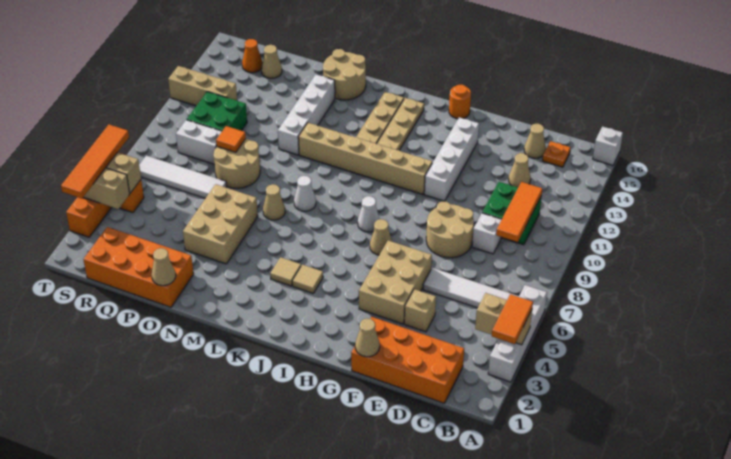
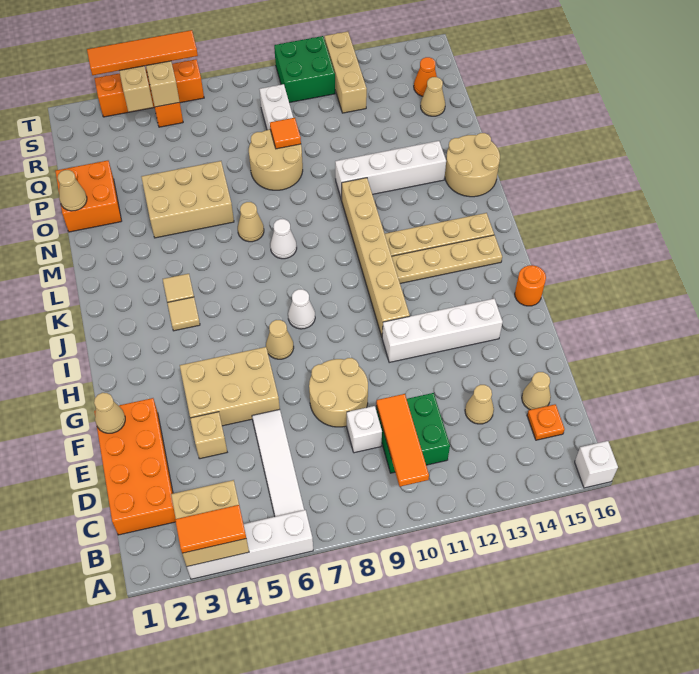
tan 1x2 brick [475,293,532,345] -> tan 2x2 brick [171,480,249,567]
orange 1x3 tile [496,182,542,242] -> orange 1x3 tile turned to [376,394,429,487]
orange 2x4 brick [83,227,194,307] -> orange 2x2 brick [55,161,121,232]
white 1x4 tile [139,156,227,198] -> none
green 2x2 brick [187,92,247,131] -> green 2x2 brick moved to [274,36,335,103]

